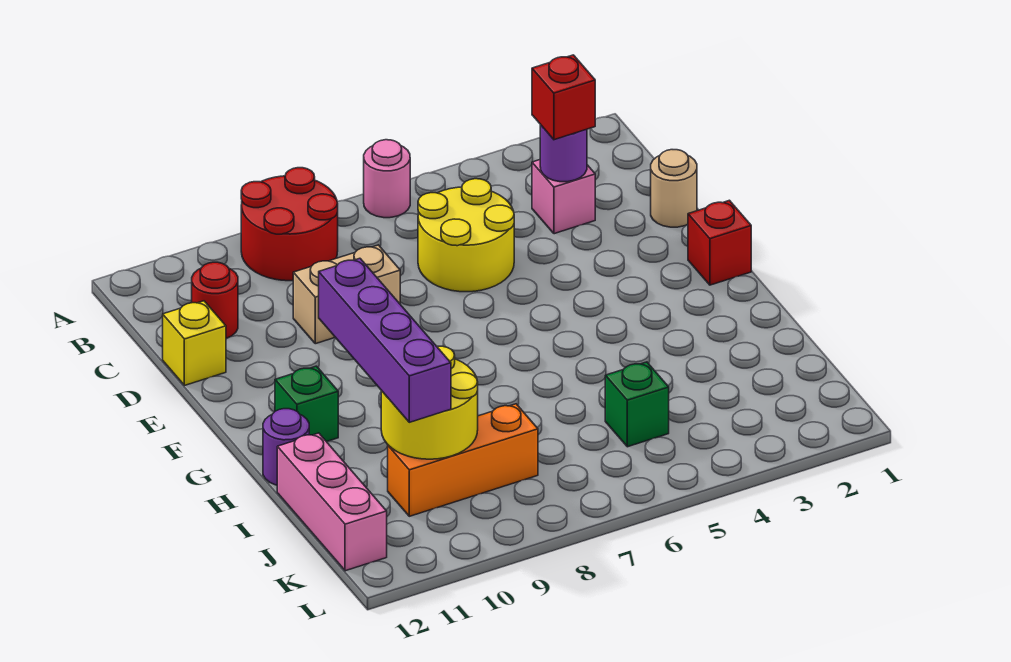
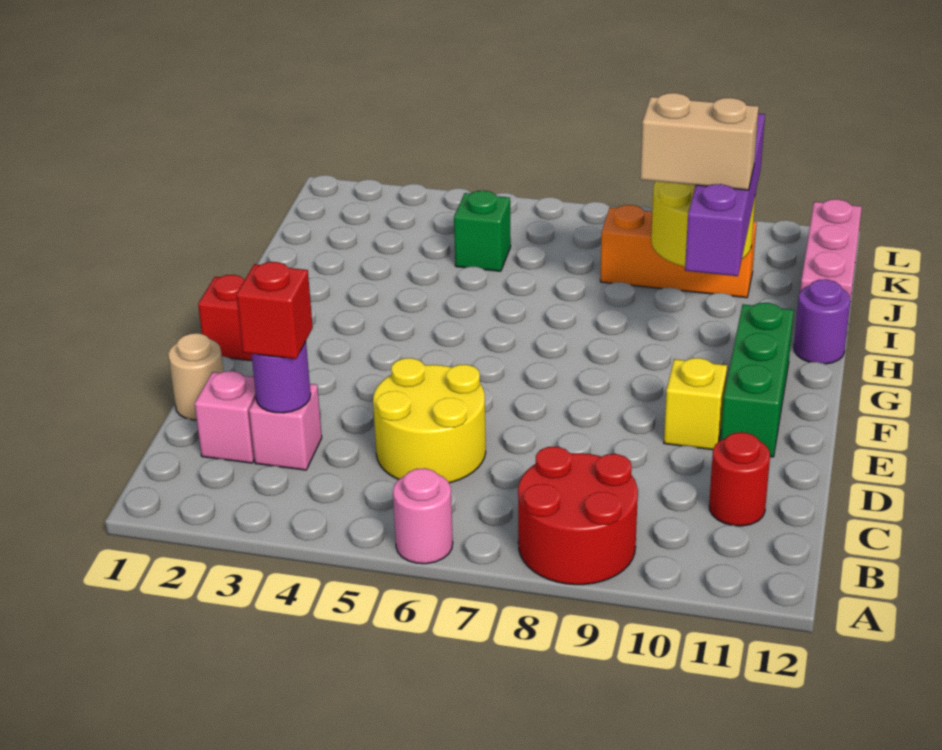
none -> pink 1x1 brick [195,371,256,463]
tan 1x2 brick [293,245,400,344] -> tan 1x2 brick moved to [640,93,759,190]
yellow 1x1 brick [163,301,226,386] -> yellow 1x1 brick moved to [664,358,727,450]
green 1x1 brick [275,366,338,442] -> green 1x3 brick [721,303,794,457]

